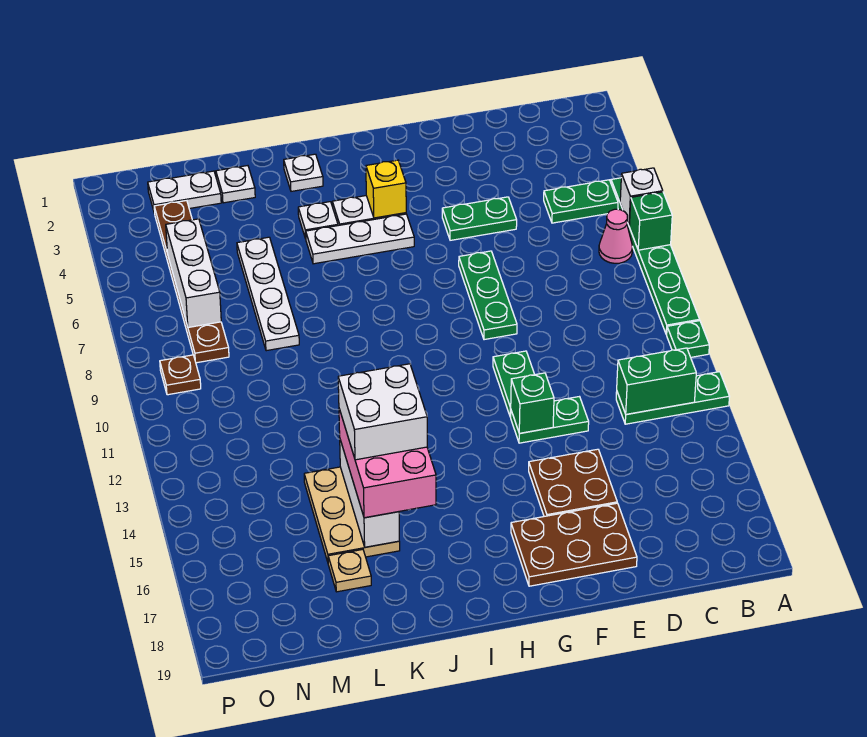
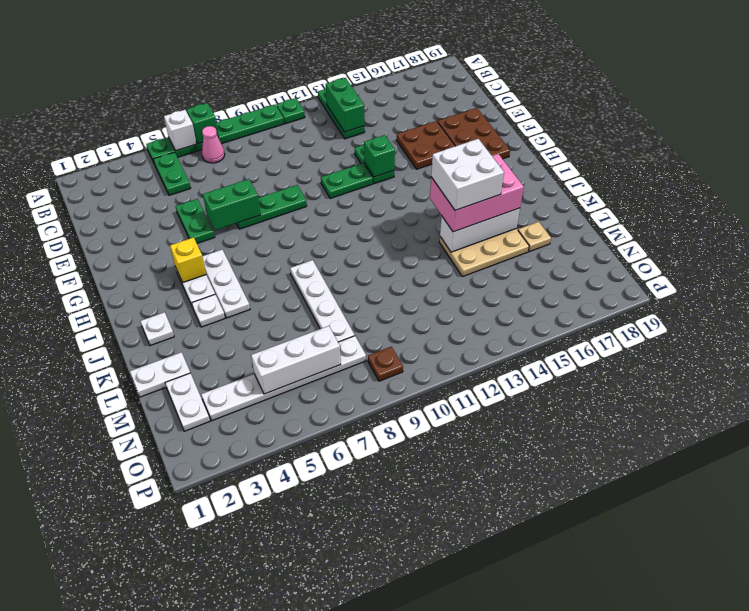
none -> green 1x2 brick [203,179,260,230]
white 1x1 plate [216,166,255,203] -> white 1x2 plate [130,352,190,397]
white 1x4 plate [237,237,299,351] -> white 1x4 plate turned to [290,260,355,342]
brown 1x6 plate [154,201,229,363] -> white 1x6 plate [201,336,366,421]

